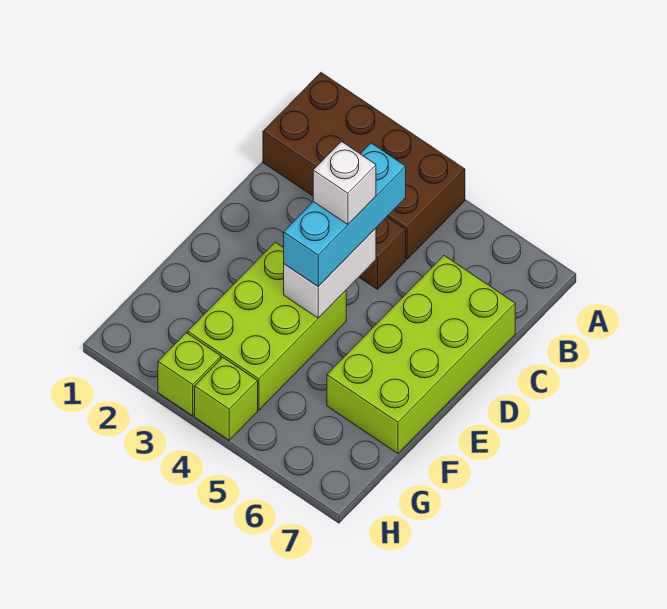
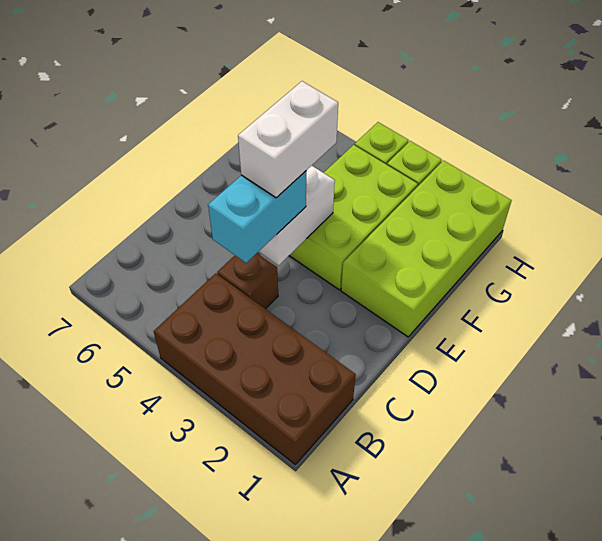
cyan 1x3 brick [284,143,406,286] -> cyan 1x2 brick [208,171,306,263]
lime 2x4 brick [327,256,515,453] -> lime 2x4 brick moved to [341,161,512,337]
white 1x1 brick [313,142,376,224] -> white 1x2 brick [238,81,338,198]

